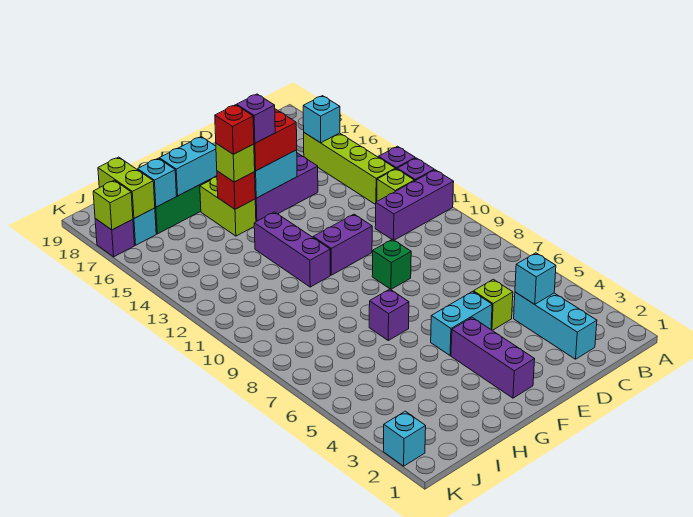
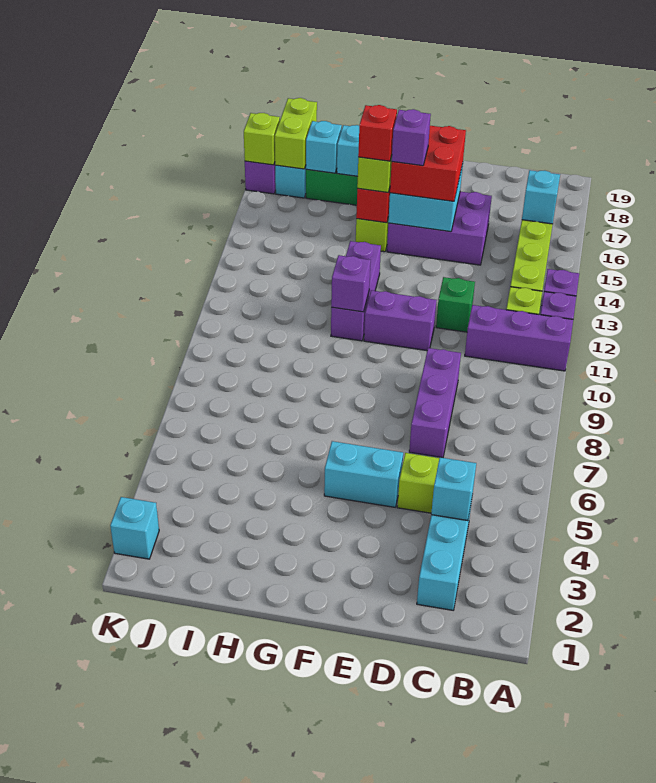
green 1x1 brick [372,239,411,289] -> green 1x1 brick moved to [436,277,475,332]
purple 1x3 brick [451,317,535,398] -> purple 1x3 brick moved to [409,348,461,458]
purple 1x1 brick [369,289,409,340] -> purple 1x1 brick moved to [331,255,371,312]

